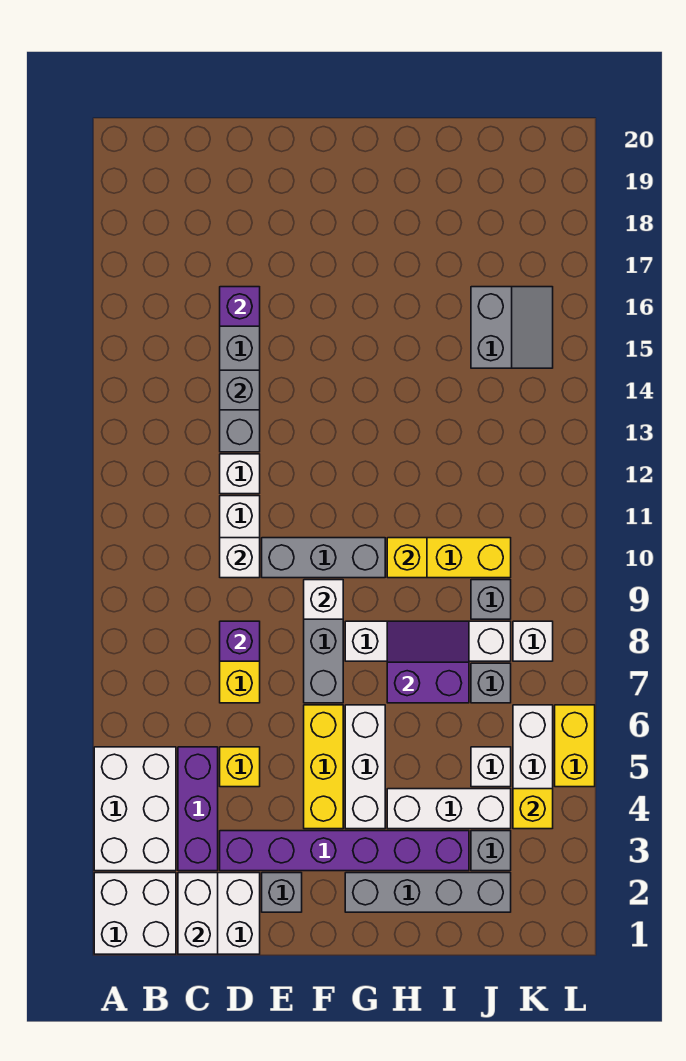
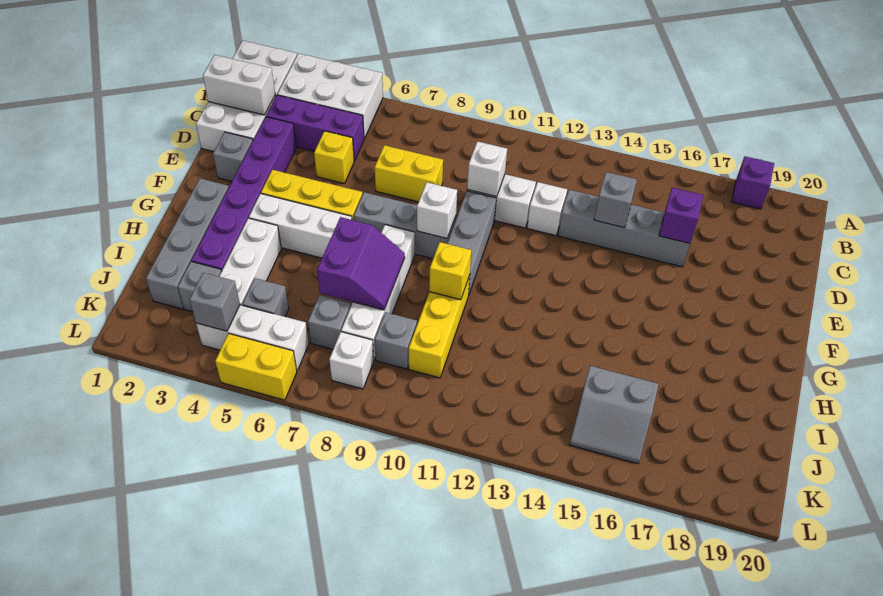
purple 1x1 brick [220,621,260,661] -> purple 1x1 brick moved to [732,156,774,209]
white 1x1 brick [471,747,511,787] -> grey 1x1 brick [242,278,289,317]
yellow 1x1 brick [513,789,553,829] -> grey 1x1 brick [190,273,240,331]

